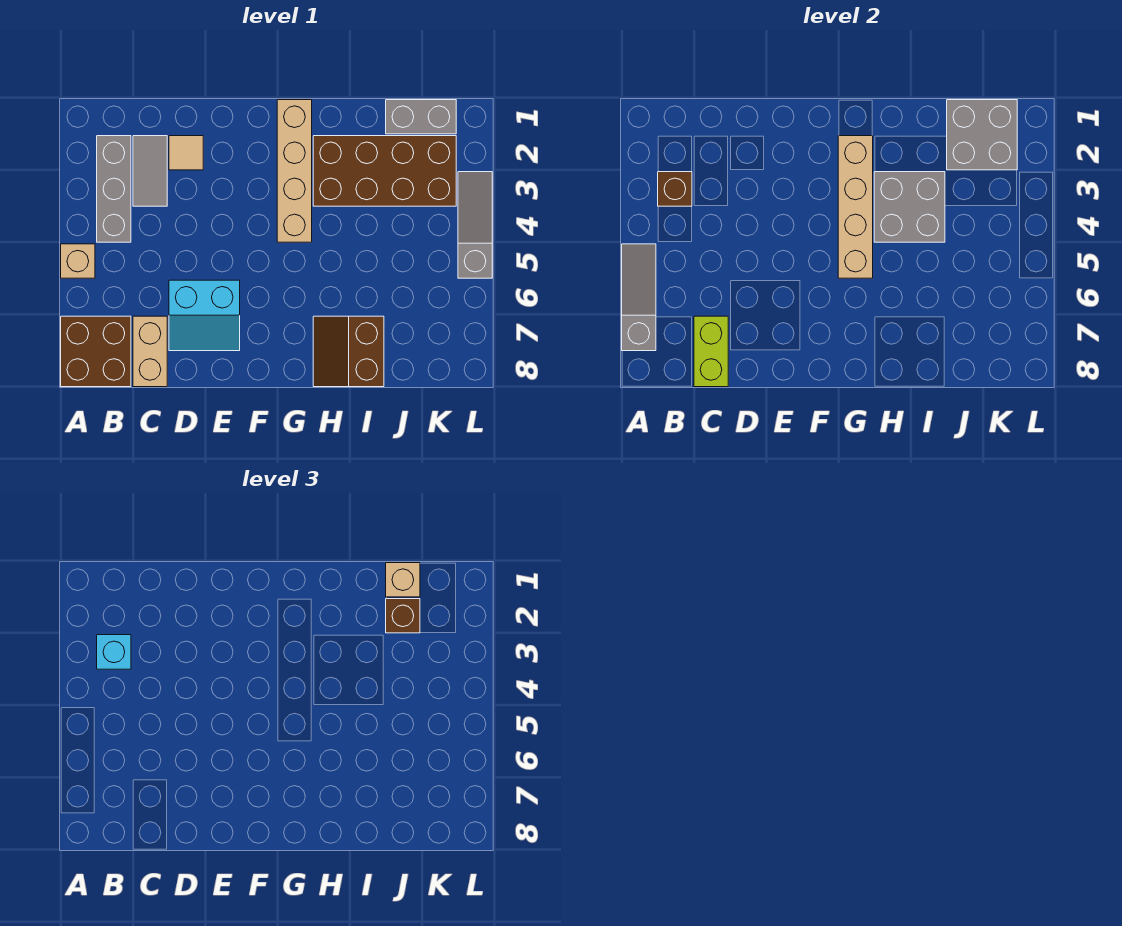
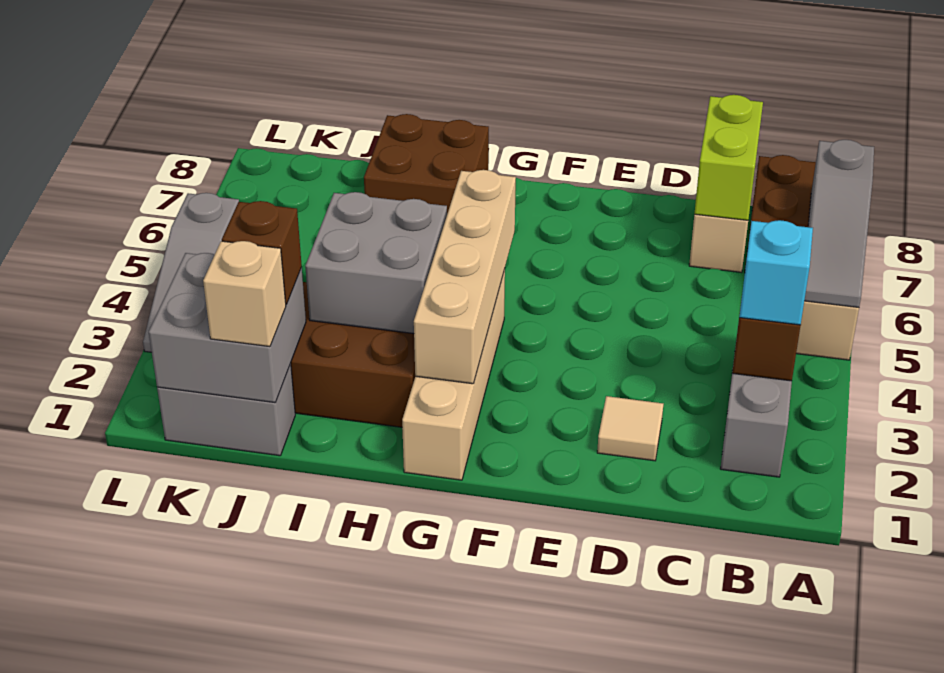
grey 1x2 tile [133,136,167,206] -> none
cyan 2x2 slope [169,280,240,351] -> none
brown 2x2 slope [313,316,384,387] -> brown 2x2 brick [364,114,489,213]

